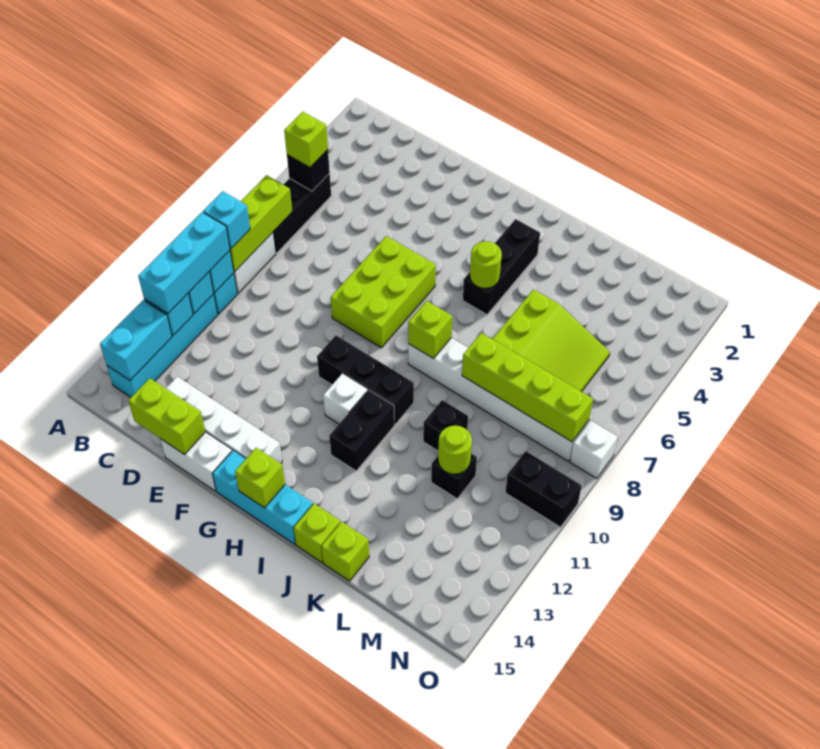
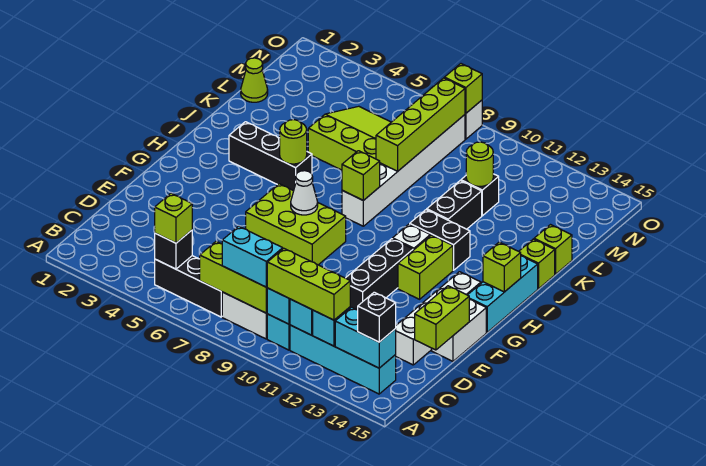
cyan 1x1 brick [203,191,250,249] -> cyan 1x2 brick [222,226,283,287]
cyan 1x3 brick [138,212,230,314] -> lime 1x3 brick [267,248,350,320]
none -> white 1x1 cone [291,171,318,215]
black 1x3 brick [317,335,414,424] -> black 1x3 brick moved to [346,239,413,310]
none -> lime 1x2 brick [398,235,453,299]
black 1x1 brick [423,400,468,451] -> black 1x1 brick moved to [358,292,396,342]
none -> lime 1x1 cone [241,58,268,102]
black 1x2 brick [505,451,582,527] -> black 1x2 brick moved to [427,181,482,229]
none -> lime 1x1 brick [444,64,482,113]

